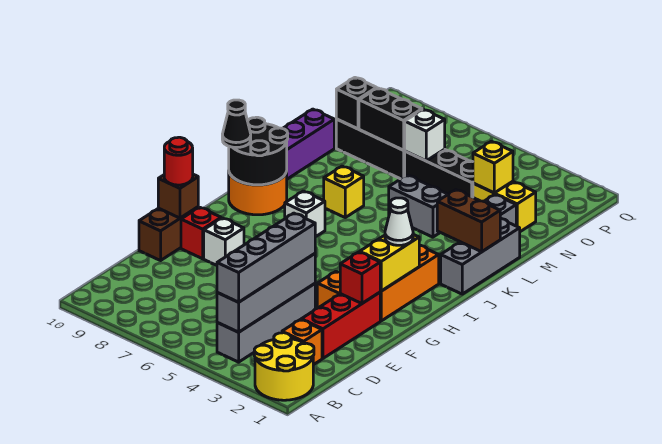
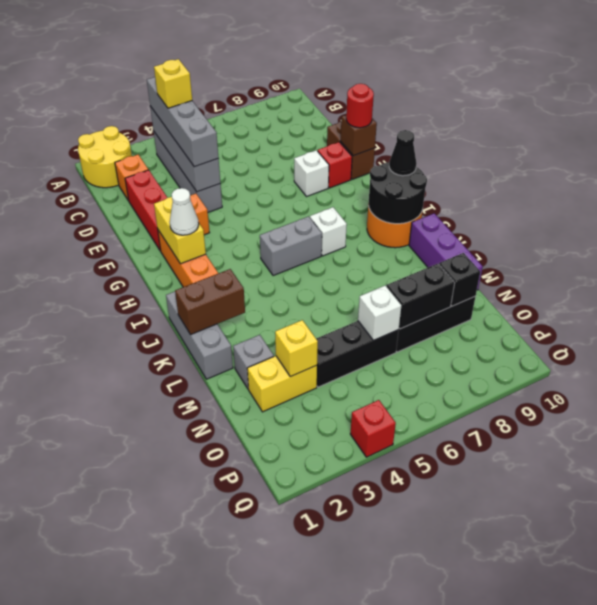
red 1x1 brick [340,252,380,304] -> red 1x1 brick moved to [350,400,396,457]
yellow 1x1 brick [324,166,364,217] -> yellow 1x1 brick moved to [154,59,192,108]
grey 1x2 brick [389,175,448,237] -> grey 1x2 brick moved to [260,216,322,276]

